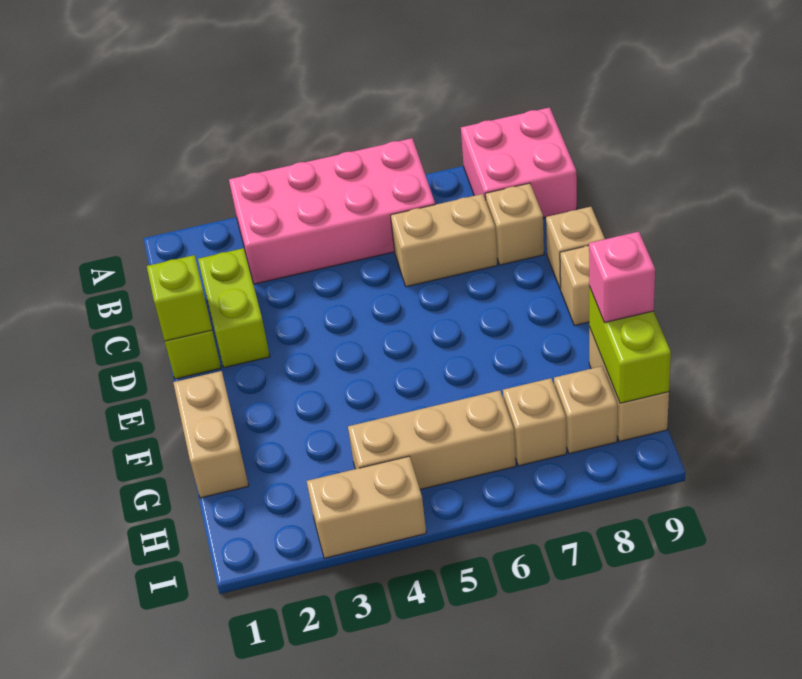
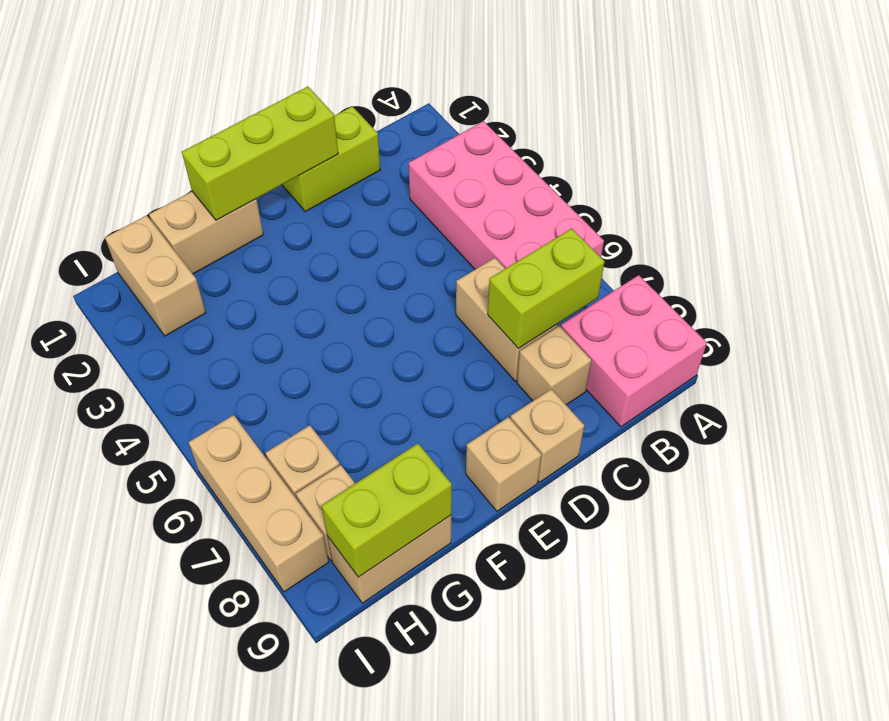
lime 1x2 brick [198,248,270,368] -> lime 1x2 brick moved to [488,229,605,349]
lime 1x1 brick [147,255,212,341] -> lime 1x3 brick [182,87,338,220]
pink 1x1 brick [589,232,655,323] -> none
tan 1x3 brick [348,390,516,489] -> tan 1x3 brick moved to [188,415,329,592]
tan 1x2 brick [307,456,426,558] -> tan 1x2 brick moved to [105,215,206,336]

